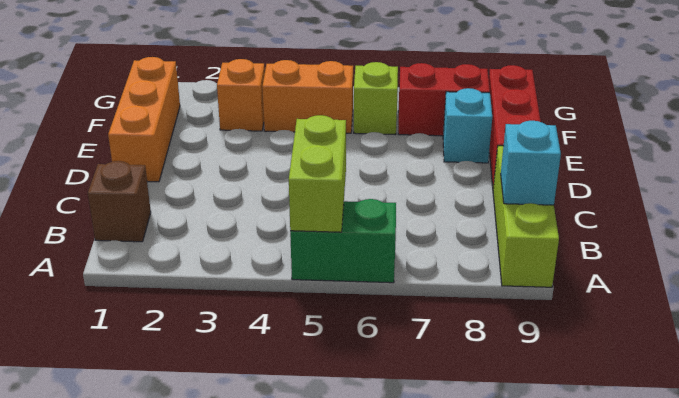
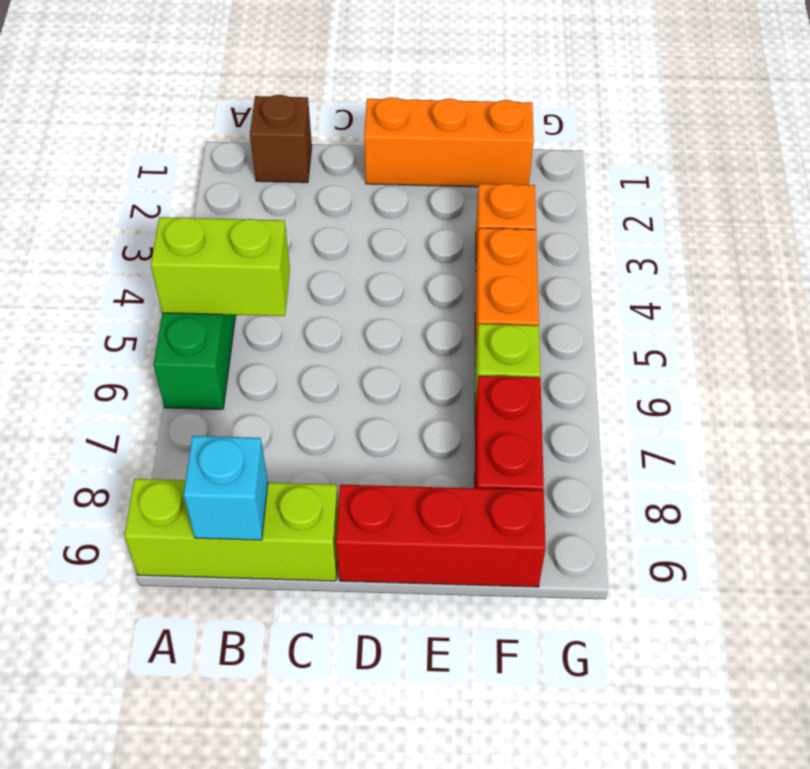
cyan 1x1 brick [443,88,492,163] -> none

